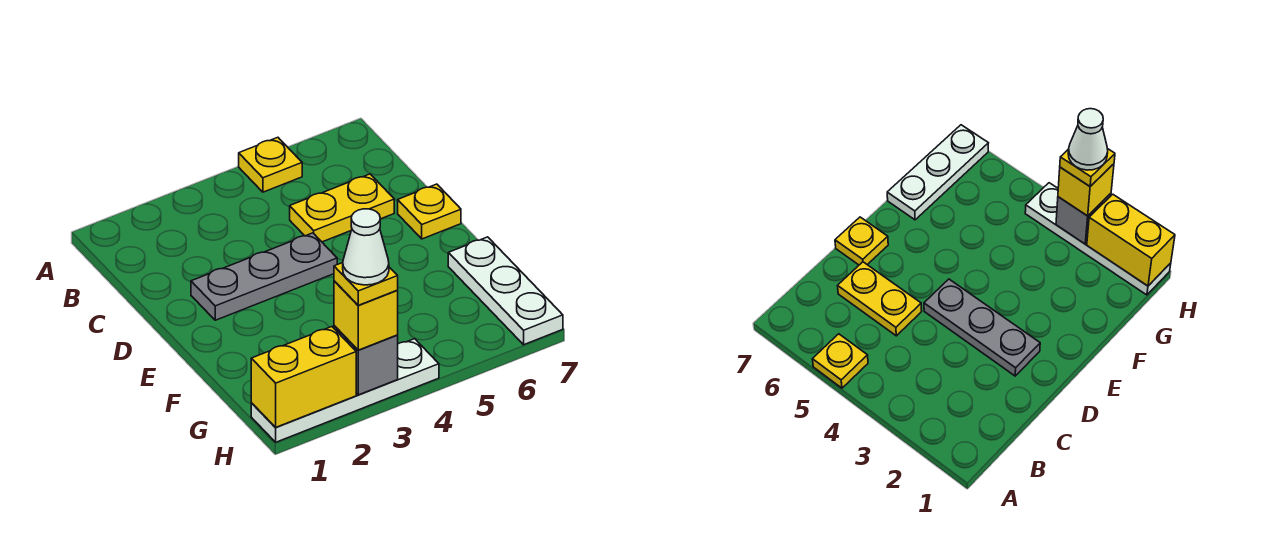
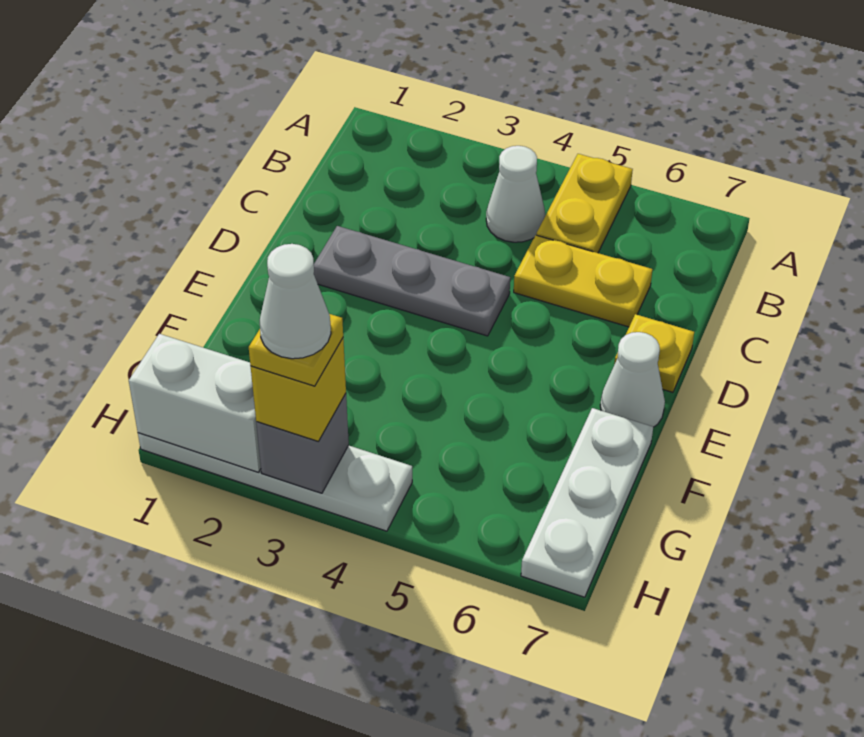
yellow 1x1 plate [239,137,302,192] -> yellow 1x2 plate [536,154,633,253]
none -> white 1x1 cone [486,146,545,242]
none -> white 1x1 cone [600,332,665,427]
yellow 1x2 brick [251,327,356,427] -> white 1x2 brick [129,334,261,472]

